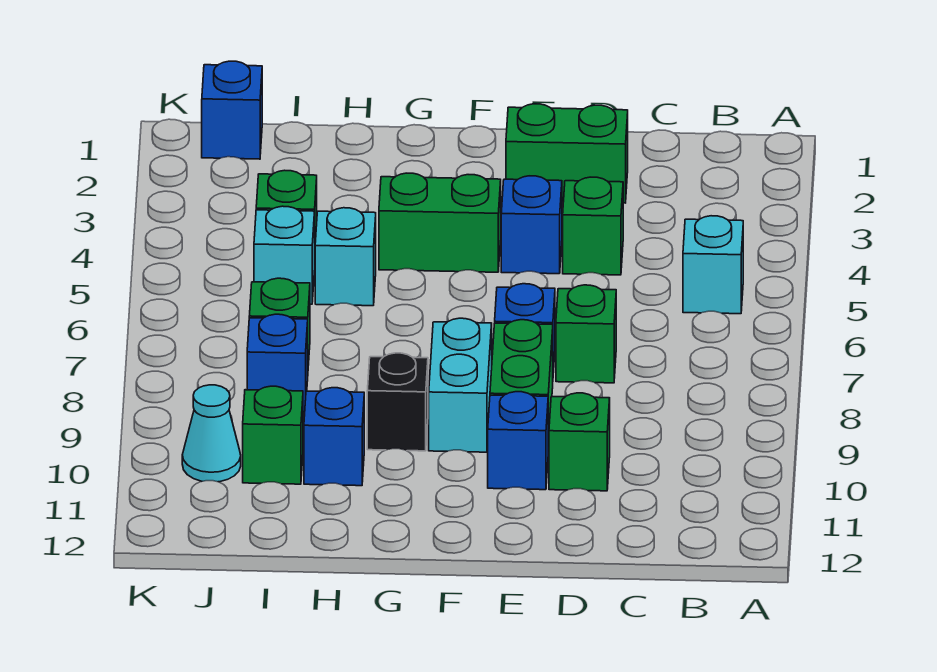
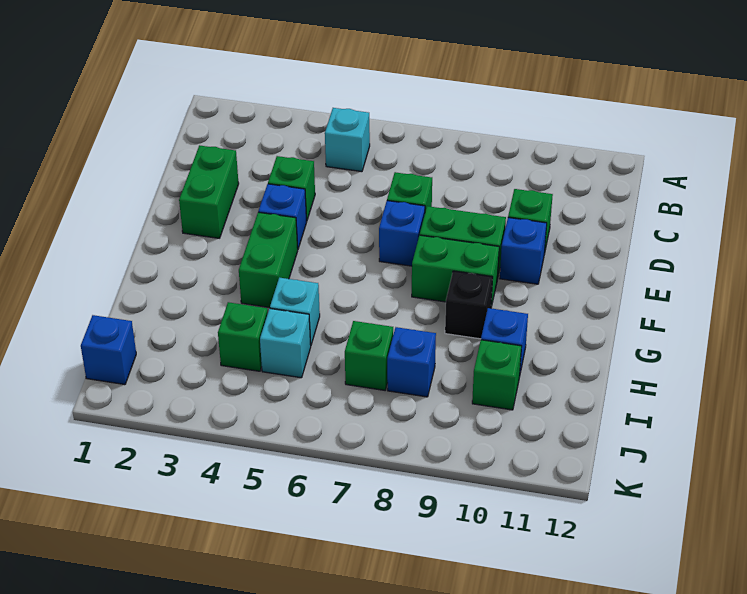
cyan 1x2 brick [429,318,492,452] -> green 1x2 brick [412,235,499,307]
cyan 1x1 cone [182,385,241,482] -> none

